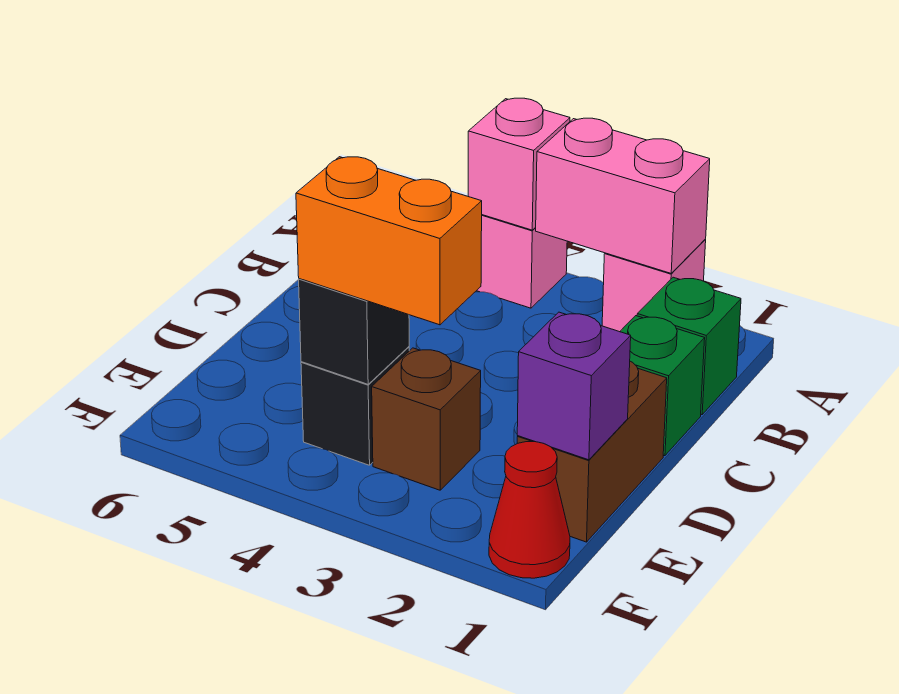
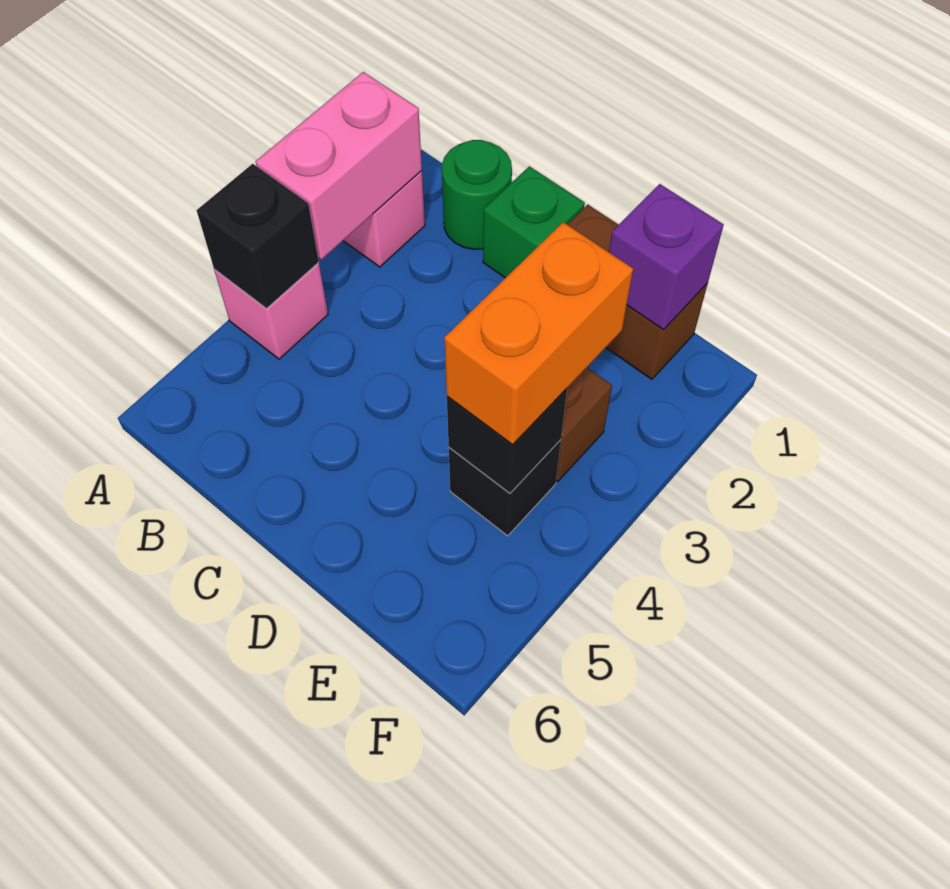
pink 1x1 brick [468,98,570,230] -> black 1x1 brick [197,164,319,309]
green 1x1 brick [637,277,741,415] -> green 1x1 round brick [442,140,512,249]
red 1x1 cone [489,442,570,578] -> none

